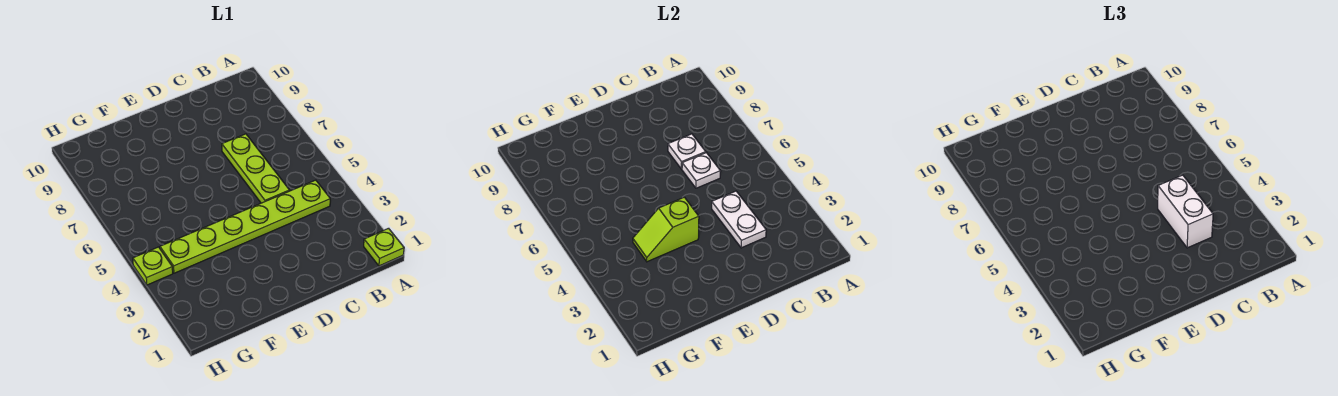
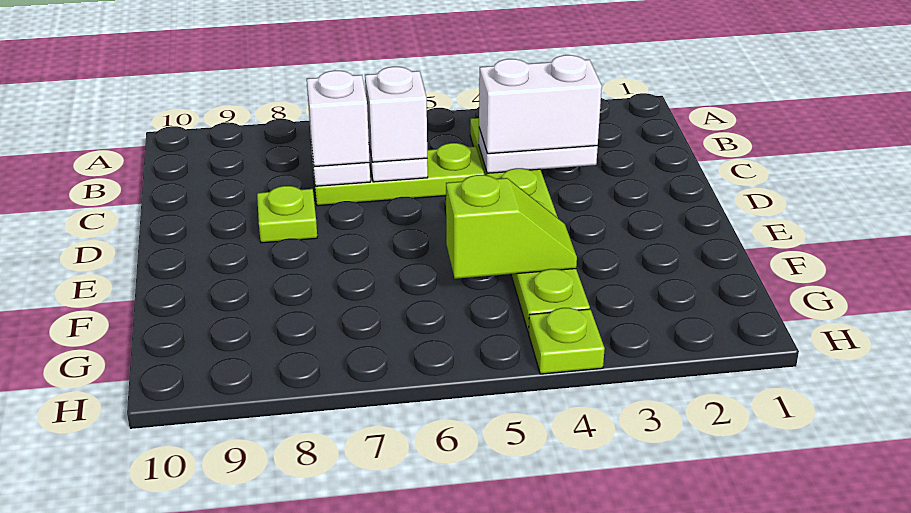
lime 1x1 plate [364,228,404,266] -> lime 1x1 plate moved to [257,186,317,243]
none -> white 1x1 brick [365,67,427,162]
none -> white 1x1 brick [307,70,370,167]
lime 1x2 slope [633,197,699,262] -> lime 1x2 slope turned to [446,175,577,279]

